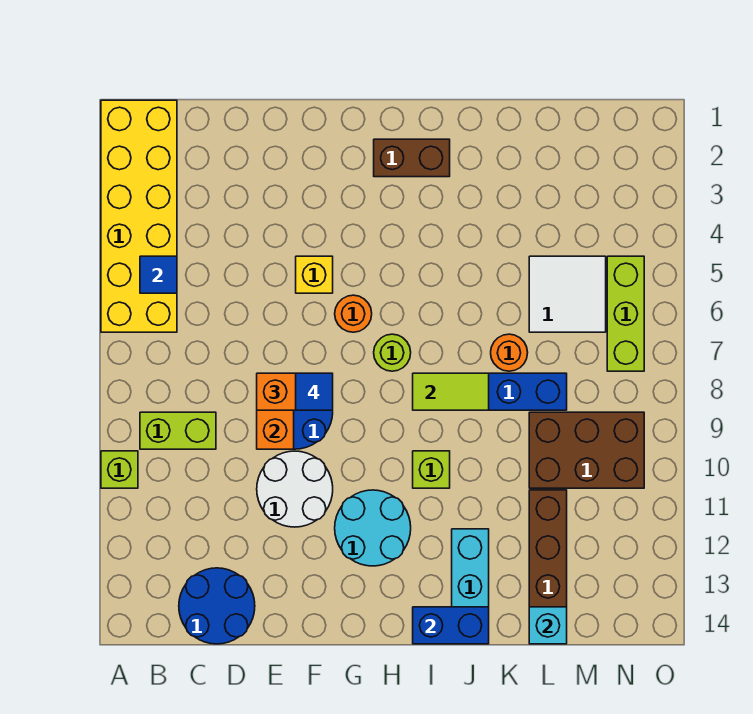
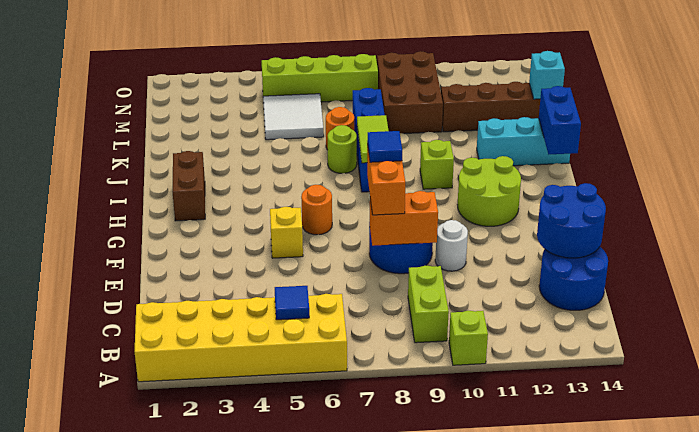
none -> blue 2x2 round brick [537,183,606,258]
white 2x2 round brick [257,451,333,527] -> white 1x1 round brick [435,220,468,271]
cyan 2x2 round brick [335,490,411,566] -> lime 2x2 round brick [458,156,521,226]
lime 1x1 round brick [374,334,411,371] -> lime 1x1 round brick moved to [328,125,357,173]
lime 1x3 brick [607,256,644,371] -> lime 1x4 brick [262,54,378,102]

